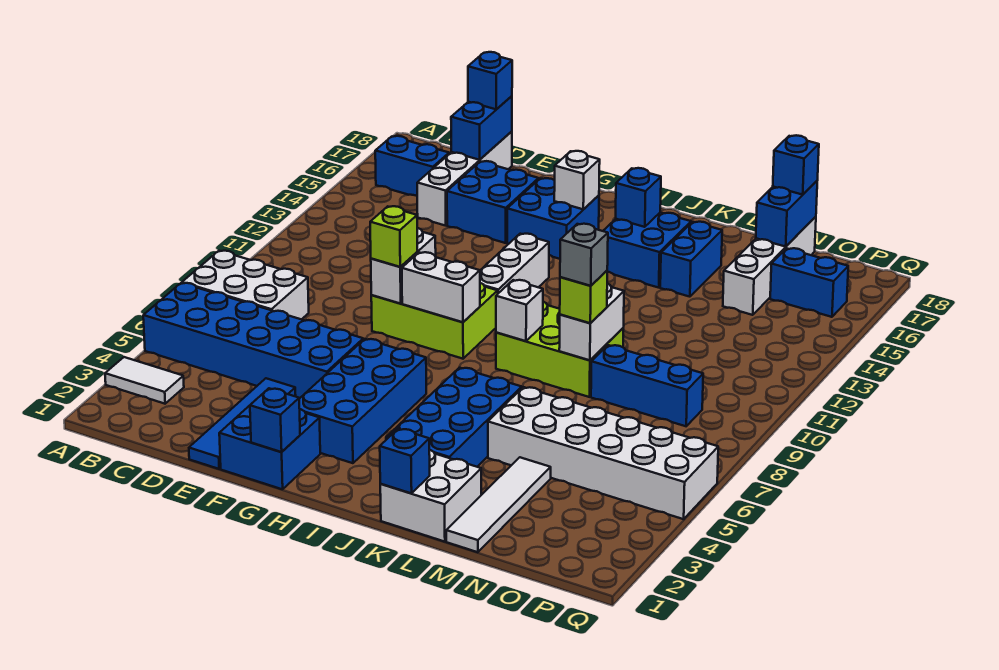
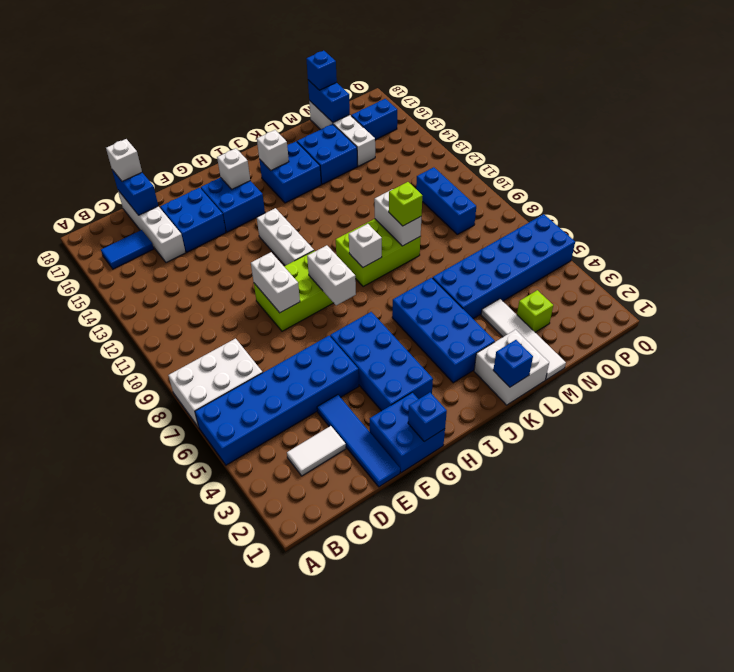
white 1x2 tile [105,357,184,404] -> white 1x2 tile moved to [287,426,346,476]
blue 1x2 brick [375,136,449,196] -> blue 1x2 tile [101,230,154,269]
blue 1x1 brick [468,52,512,109] -> white 1x1 brick [106,139,142,181]
lime 1x1 brick [370,206,418,267] -> lime 1x1 brick moved to [517,290,553,332]
white 1x2 brick [402,252,480,322] -> white 1x2 brick turned to [307,245,356,305]
blue 1x1 brick [616,168,661,227] -> white 1x1 brick [257,130,289,170]
white 2x6 brick [488,387,718,519] -> blue 2x6 brick [433,214,575,319]
grey 1x1 brick [560,224,608,286] -> none
blue 1x2 brick [660,222,722,297] -> blue 2x2 brick [297,124,358,184]
blue 1x3 brick [591,345,703,426] -> blue 1x3 brick turned to [416,167,476,234]

